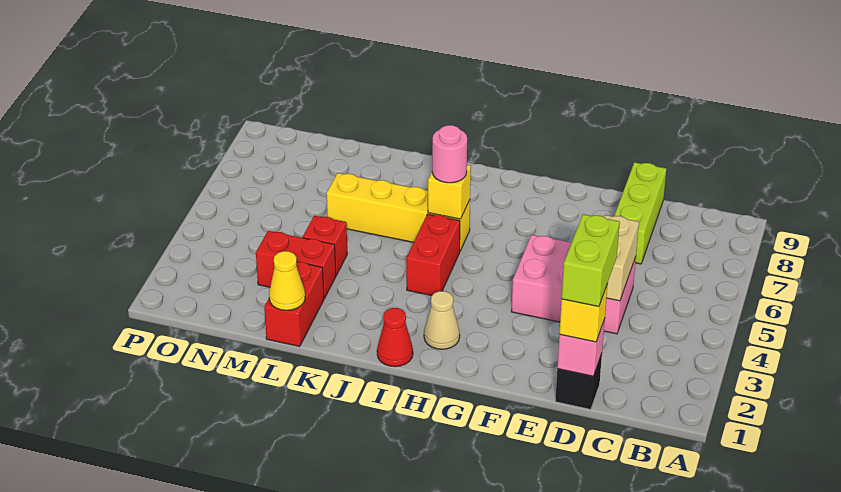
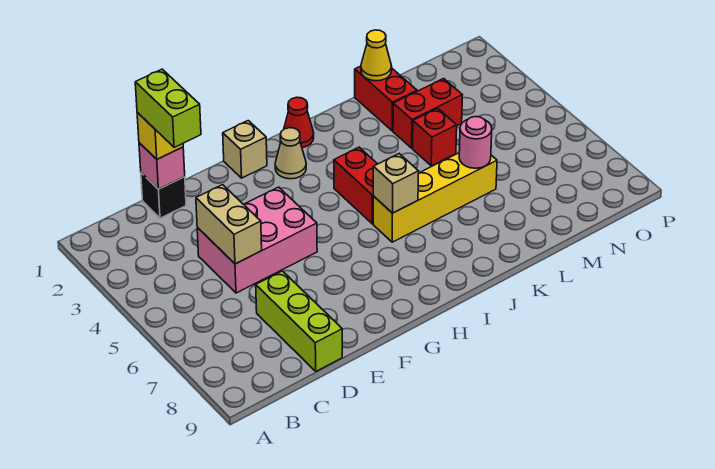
none -> tan 1x1 brick [223,121,267,178]
yellow 1x1 brick [428,165,471,219] -> tan 1x1 brick [373,154,419,213]
pink 1x1 round brick [432,125,467,183] -> pink 1x1 round brick moved to [459,117,492,168]

